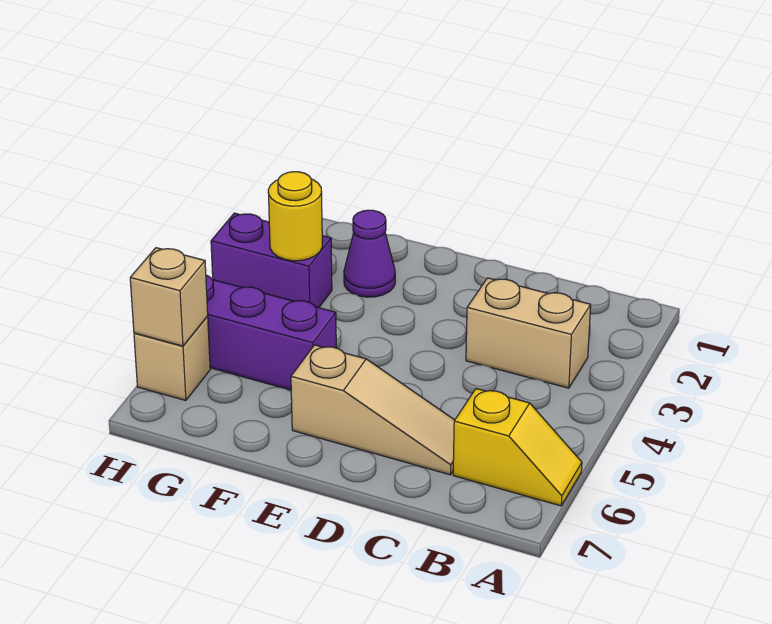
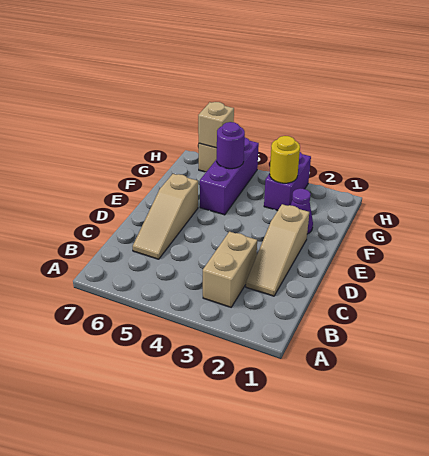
yellow 1x2 slope [453,389,582,506] -> none
none -> tan 1x3 slope [246,204,309,296]
none -> purple 1x1 round brick [217,122,245,169]

